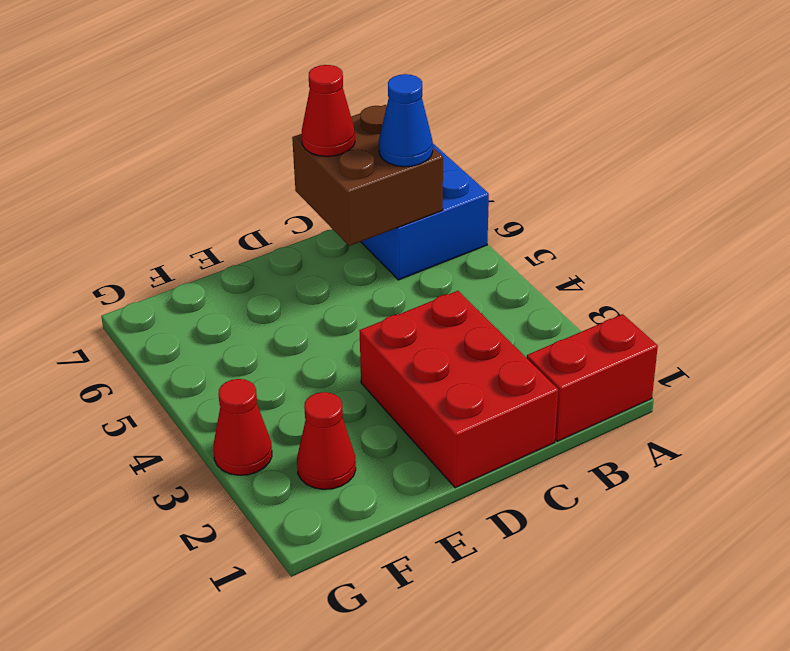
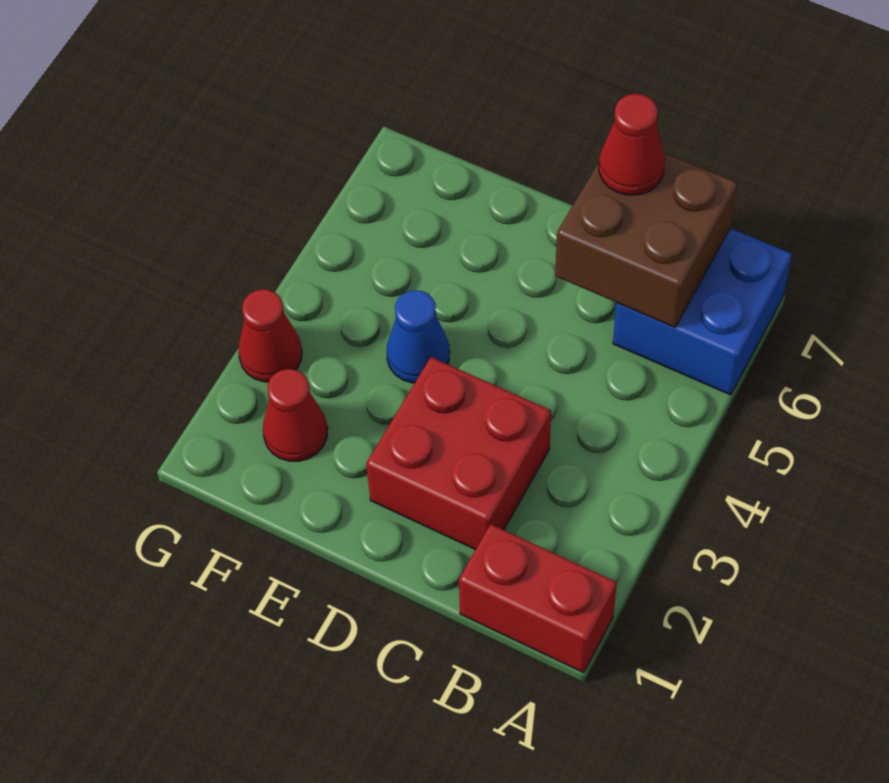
blue 1x1 cone [379,74,433,167] -> blue 1x1 cone moved to [387,290,450,383]
red 2x3 brick [359,291,558,488] -> red 2x2 brick [366,357,551,550]

